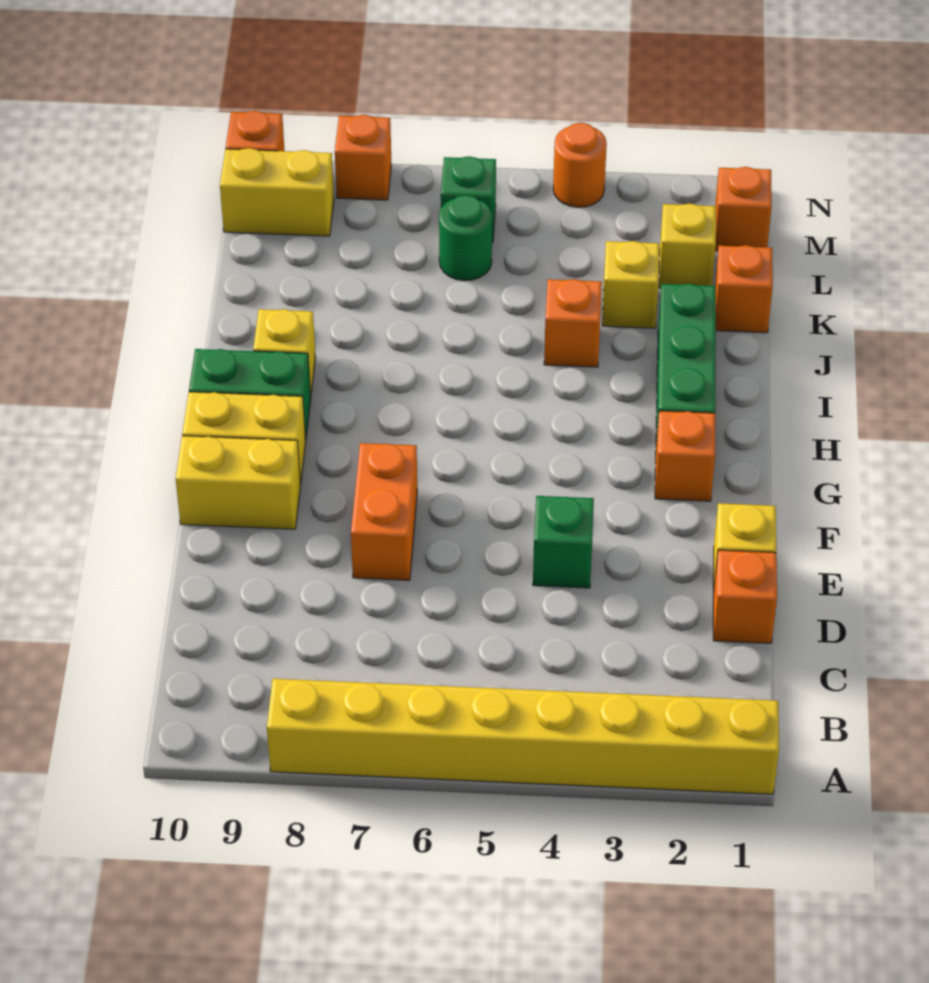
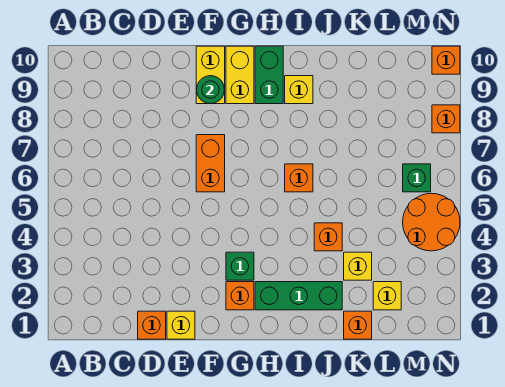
yellow 1x8 brick [267,679,779,794] -> none
green 1x1 brick [533,496,594,588] -> green 1x1 brick moved to [226,252,254,280]
orange 1x2 brick [351,443,417,580] -> orange 1x2 brick turned to [196,135,225,192]
green 1x1 round brick [439,195,492,281] -> green 1x1 round brick moved to [196,76,224,104]
orange 1x1 brick [715,167,772,251] -> orange 1x1 brick moved to [285,164,313,192]
yellow 1x2 brick [220,148,334,236] -> none
orange 1x1 round brick [553,123,607,207] -> orange 2x2 round brick [403,193,460,251]

